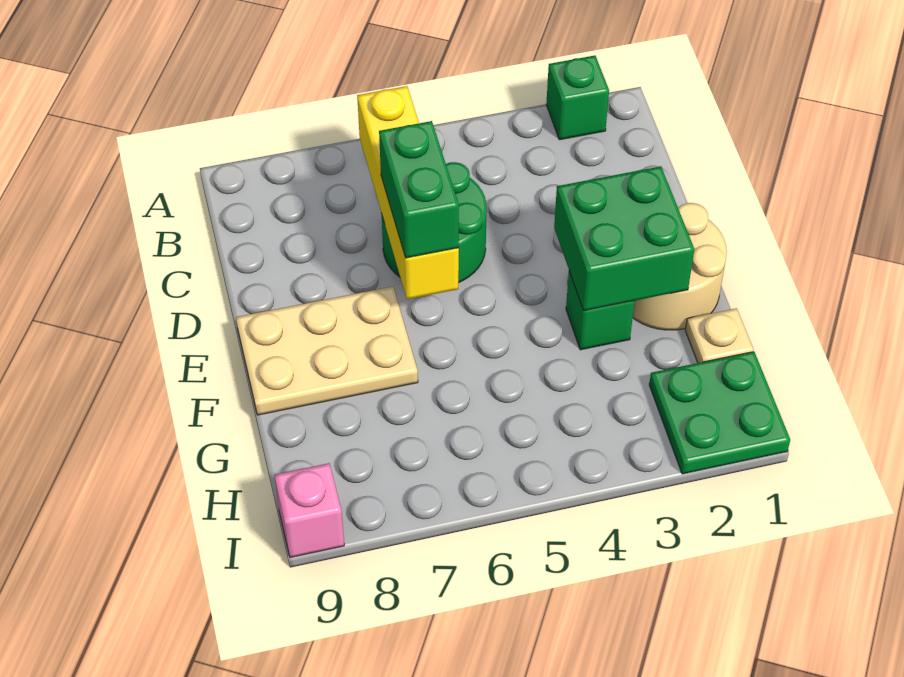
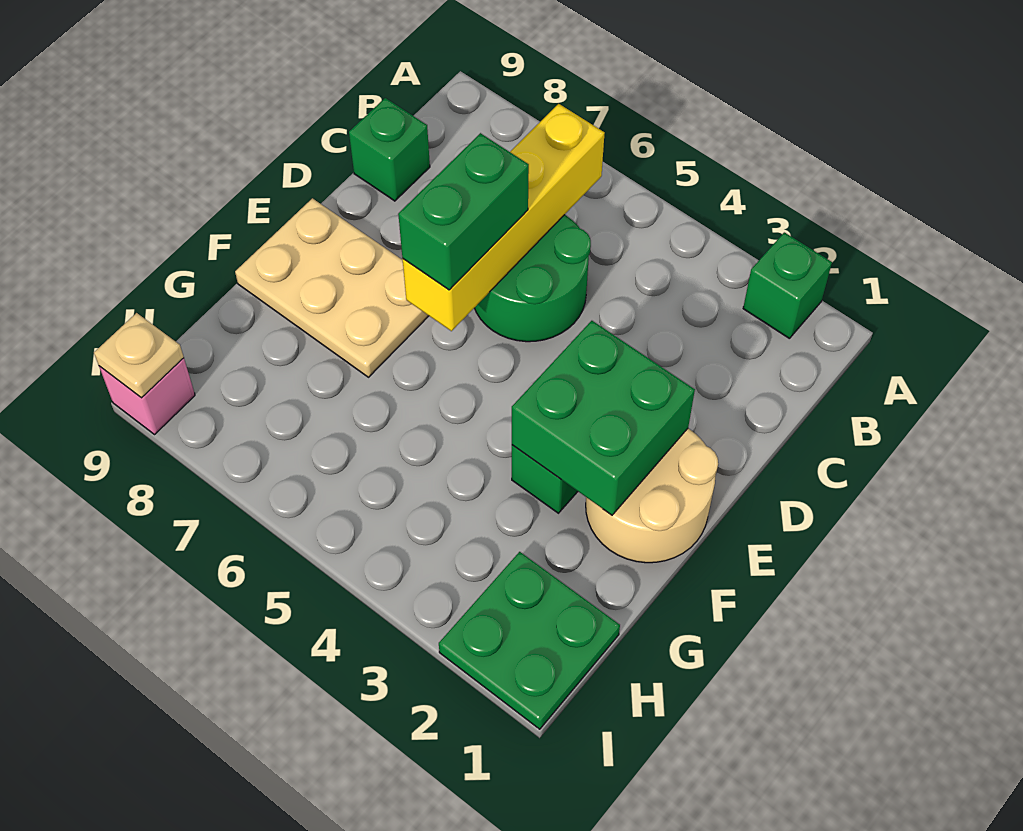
none -> green 1x1 brick [349,98,430,201]
tan 1x1 plate [685,308,753,363] -> tan 1x1 plate moved to [94,313,184,398]

